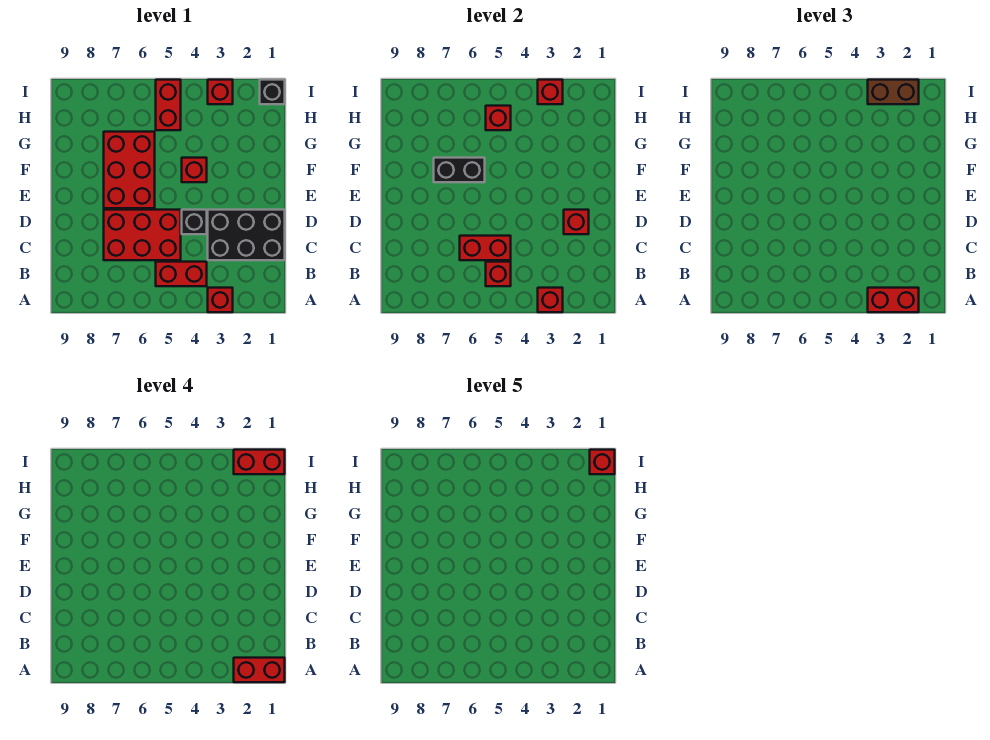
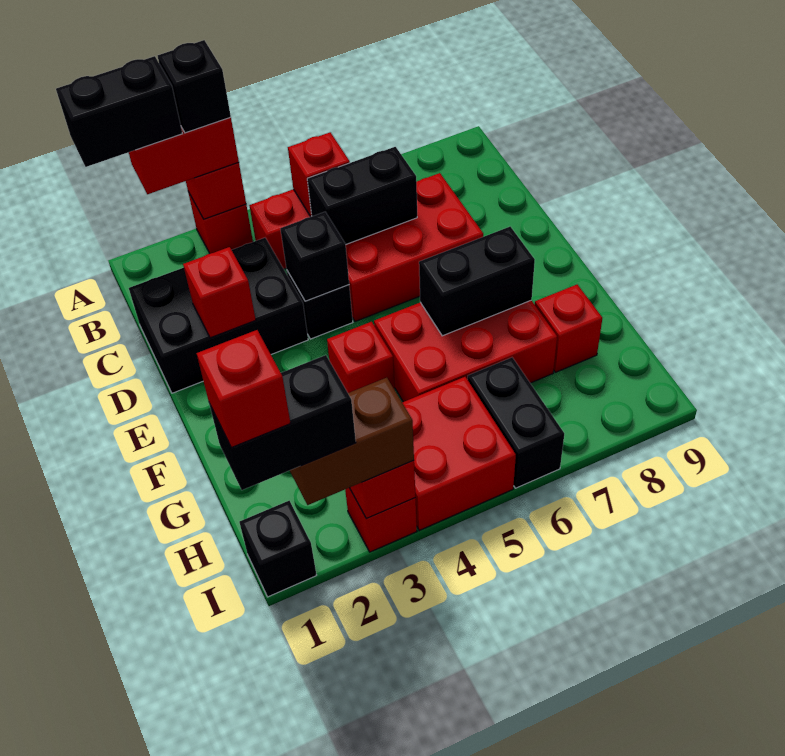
red 1x2 brick [234,658,285,682] -> black 1x2 brick [56,56,182,167]
none -> black 1x1 brick [158,40,231,133]
red 1x2 brick [460,236,511,260] -> black 1x2 brick [307,147,417,244]
none -> black 1x1 brick [280,212,349,301]
red 2x3 brick [104,132,155,208] -> red 2x3 brick turned to [374,300,557,402]
red 1x2 brick [156,80,181,130] -> red 2x2 brick [402,377,516,530]
red 1x1 brick [486,106,511,130] -> red 1x1 brick moved to [535,285,602,372]
none -> black 1x2 brick [468,357,564,488]
red 1x2 brick [234,450,285,474] -> black 1x2 brick [209,355,356,490]

